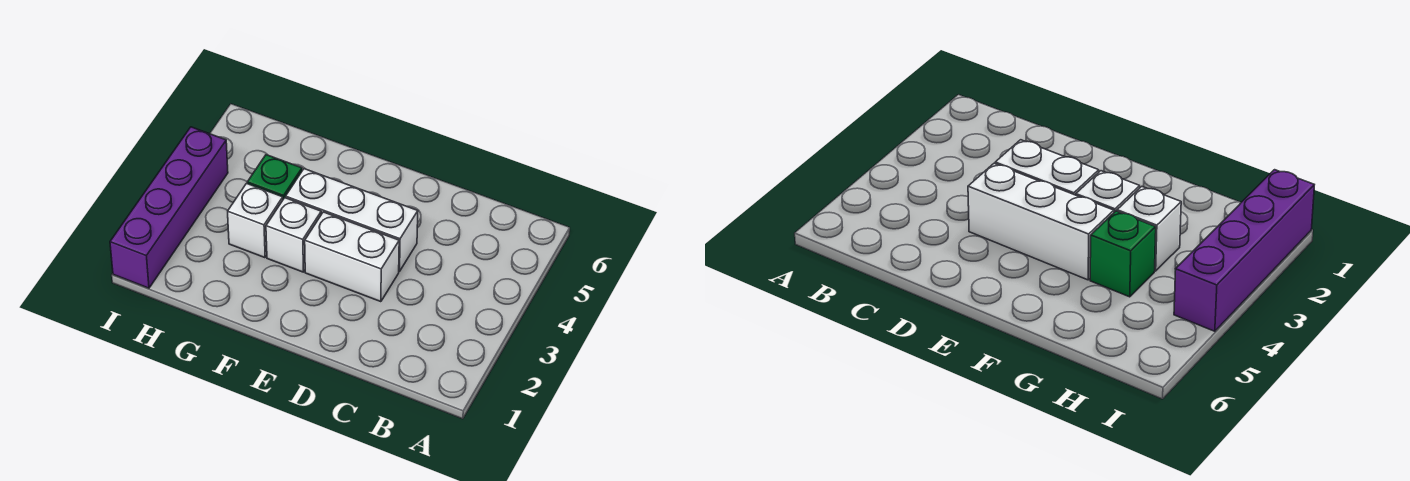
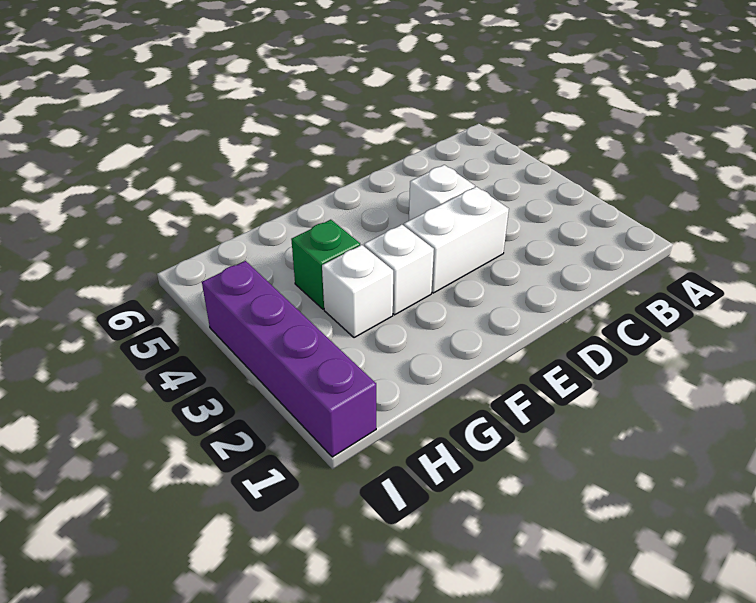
white 1x3 brick [286,169,418,272] -> white 1x1 brick [409,165,475,221]

